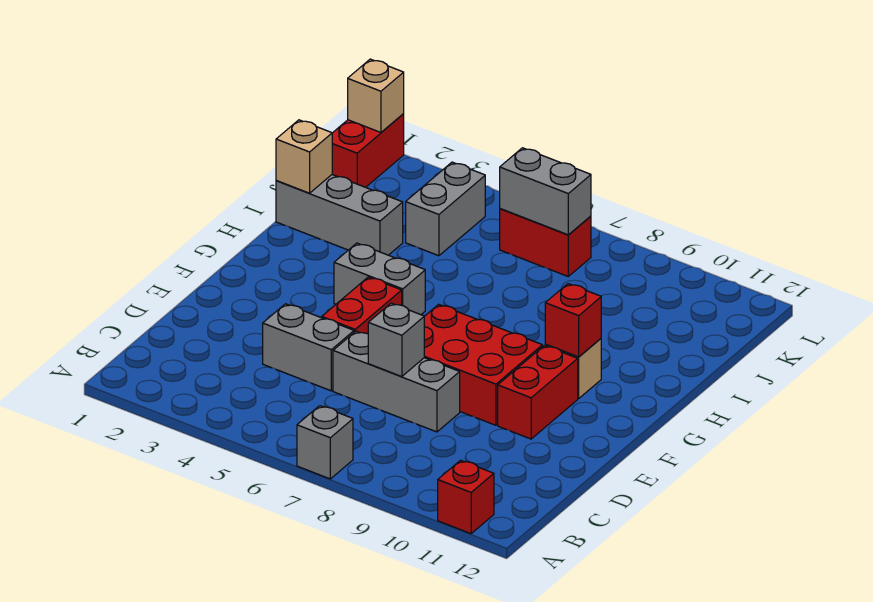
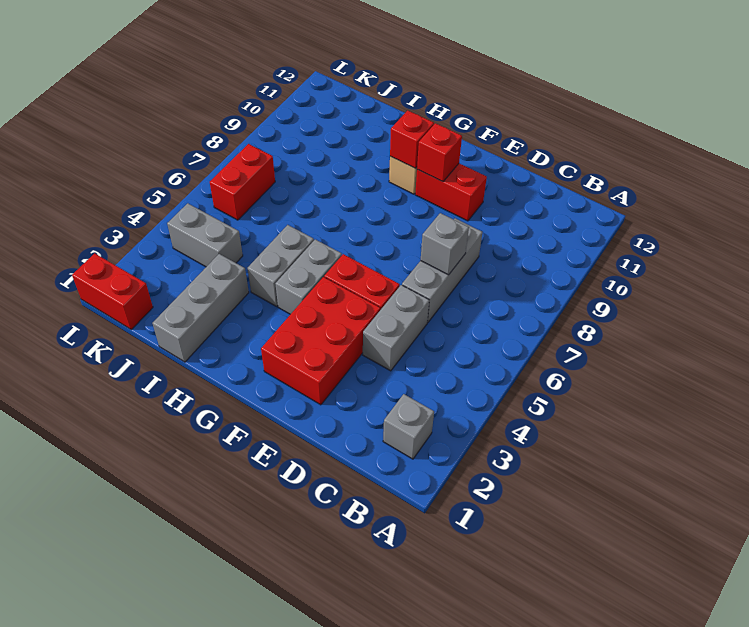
grey 1x1 brick [297,406,353,479] -> grey 1x1 brick moved to [383,394,434,459]
red 1x1 brick [438,460,494,534] -> red 1x1 brick moved to [417,123,462,182]
red 2x3 brick [424,304,542,425] -> red 2x3 brick moved to [261,277,380,405]
tan 1x1 brick [276,120,332,193] -> none
grey 1x2 brick [500,148,591,235] -> grey 1x2 brick moved to [248,225,314,306]
tan 1x1 brick [348,59,404,132] -> none

